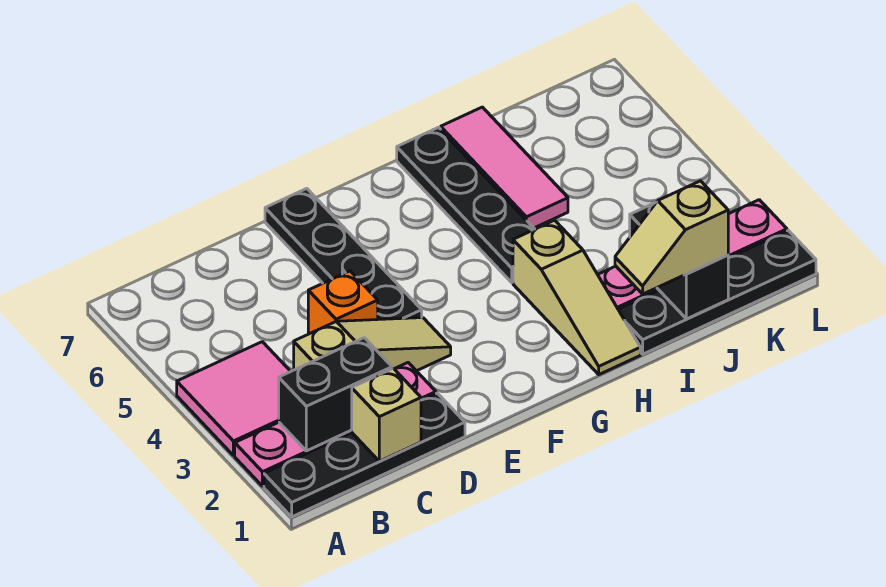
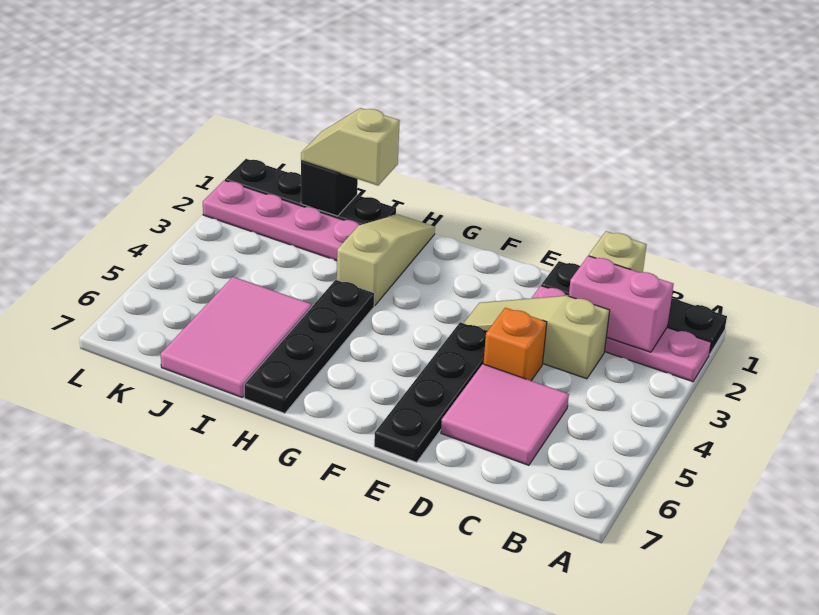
pink 2x2 tile [177,342,291,456] -> pink 2x2 tile moved to [441,364,569,465]
black 1x2 brick [279,338,392,451] -> pink 1x2 brick [569,256,674,352]
tan 1x2 slope [615,181,728,294] -> tan 1x2 slope turned to [301,108,400,186]
pink 1x3 tile [441,107,568,228] -> pink 2x3 tile [161,277,312,397]
black 1x2 brick [630,203,728,319] -> black 1x1 brick [301,161,358,216]

